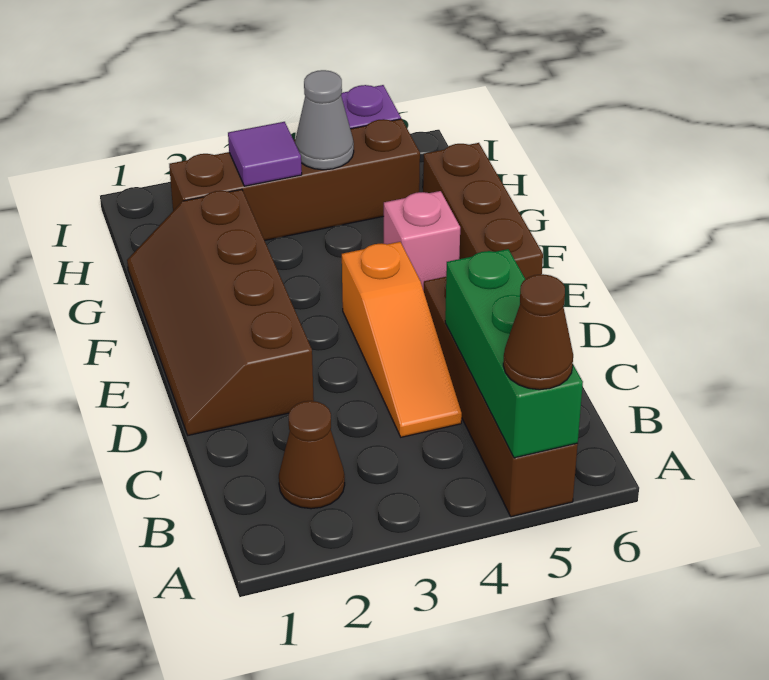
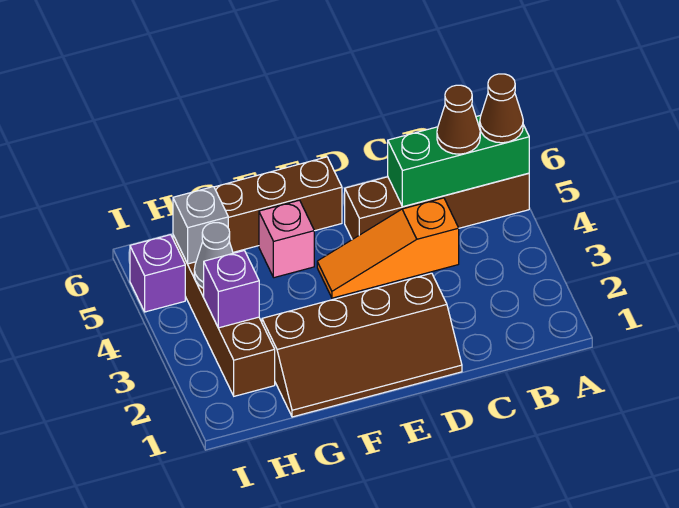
brown 1x1 cone [279,401,345,509] -> brown 1x1 cone moved to [437,85,480,154]
orange 1x3 slope [342,242,462,437] -> orange 1x3 slope turned to [317,198,459,298]
purple 1x1 tile [228,122,302,186] -> purple 1x1 brick [204,251,259,328]
none -> grey 1x1 brick [173,187,228,264]

